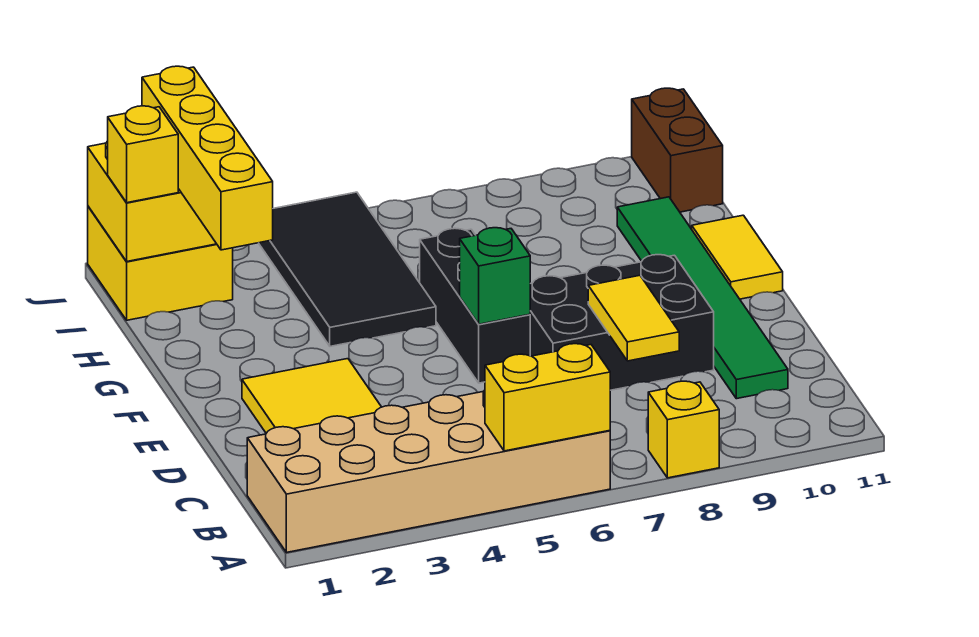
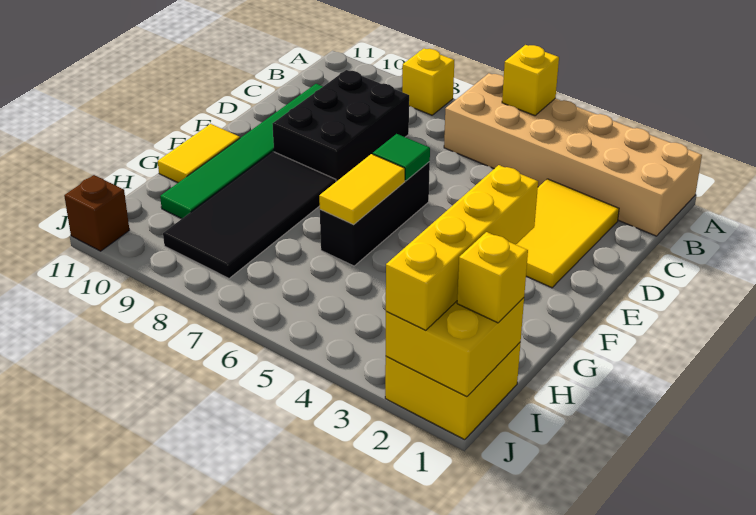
yellow 1x2 brick [485,344,610,451] -> yellow 1x1 brick [502,45,559,116]
yellow 1x2 tile [588,275,679,361] -> yellow 1x2 tile moved to [319,154,405,224]
black 2x3 brick [530,255,714,390] -> black 2x3 brick turned to [273,70,409,182]
green 1x1 brick [460,228,530,324] -> green 1x1 tile [373,134,430,181]
black 2x4 tile [259,192,436,346] -> black 2x4 tile moved to [163,151,336,278]
brown 1x2 brick [632,88,723,212] -> brown 1x1 brick [64,175,129,251]

